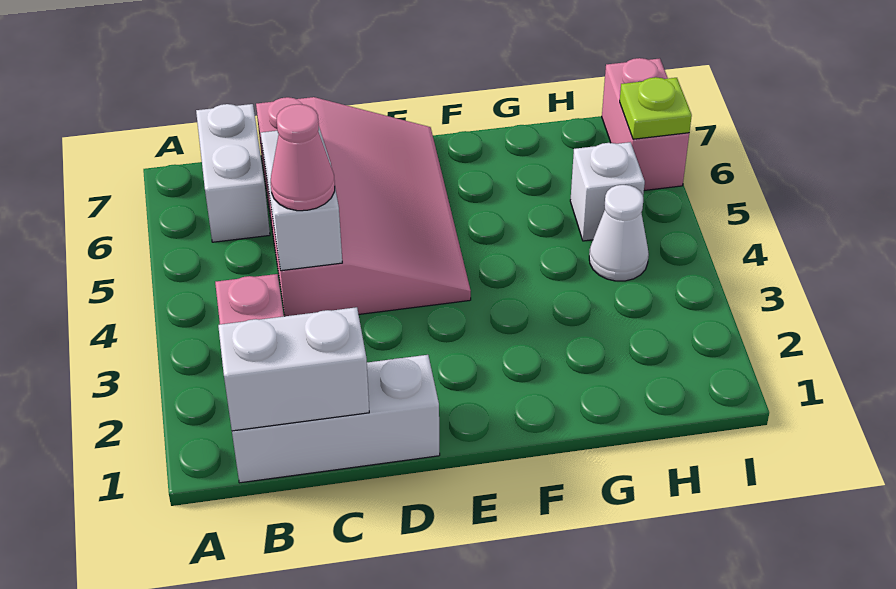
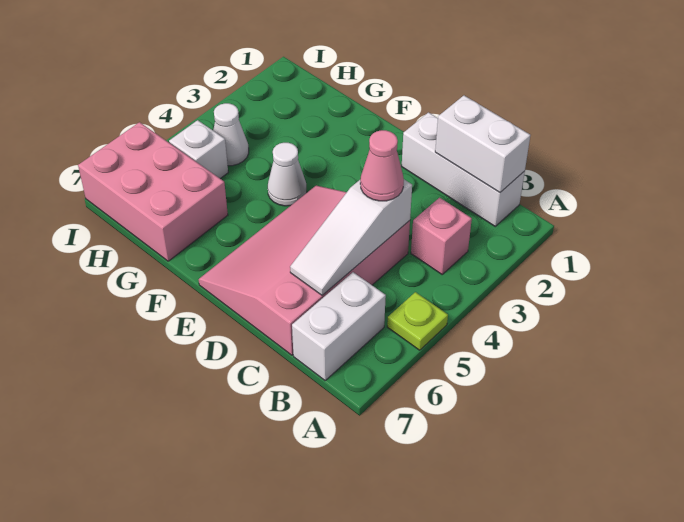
none -> white 1x1 cone [268,143,307,206]
pink 1x2 brick [602,58,689,190] -> pink 2x3 brick [78,122,228,261]
lime 1x1 plate [620,77,692,139] -> lime 1x1 plate moved to [387,292,448,350]

